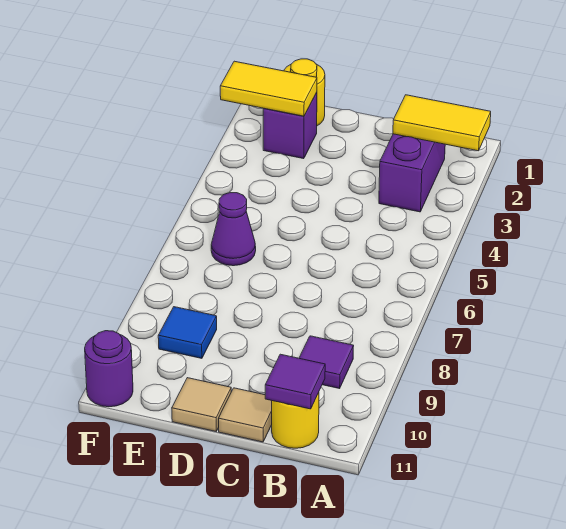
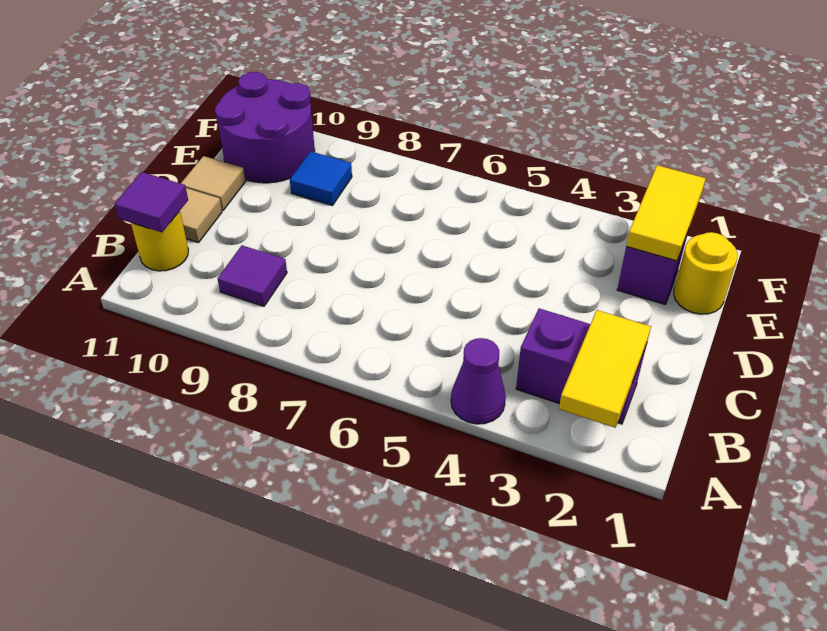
purple 1x1 cone [211,193,256,266] -> purple 1x1 cone moved to [451,338,506,424]
purple 1x1 round brick [85,331,133,407] -> purple 2x2 round brick [215,72,315,183]

